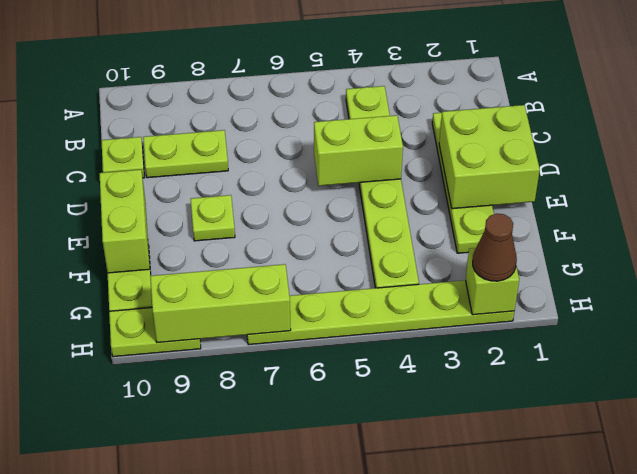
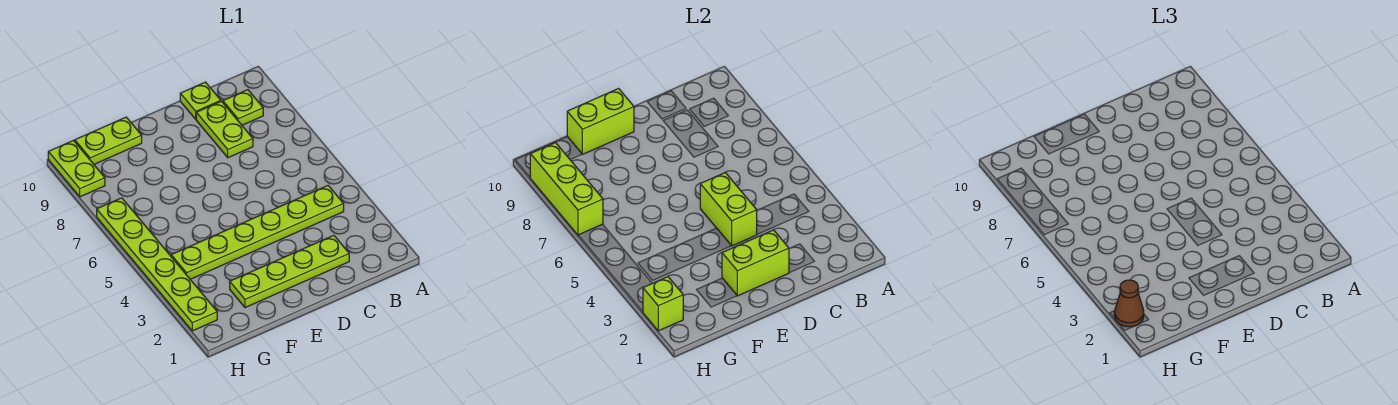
lime 2x2 brick [439,105,540,209] -> lime 1x2 brick [722,230,789,296]
lime 1x1 plate [191,195,235,241] -> lime 1x1 plate moved to [223,90,263,125]

